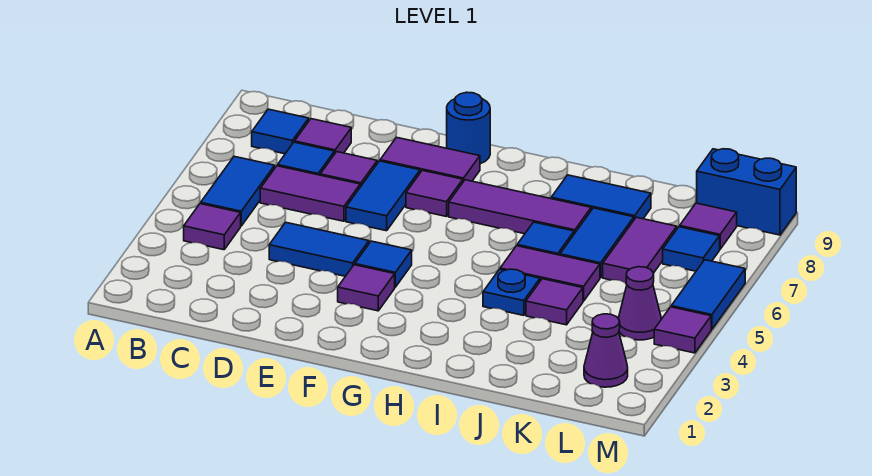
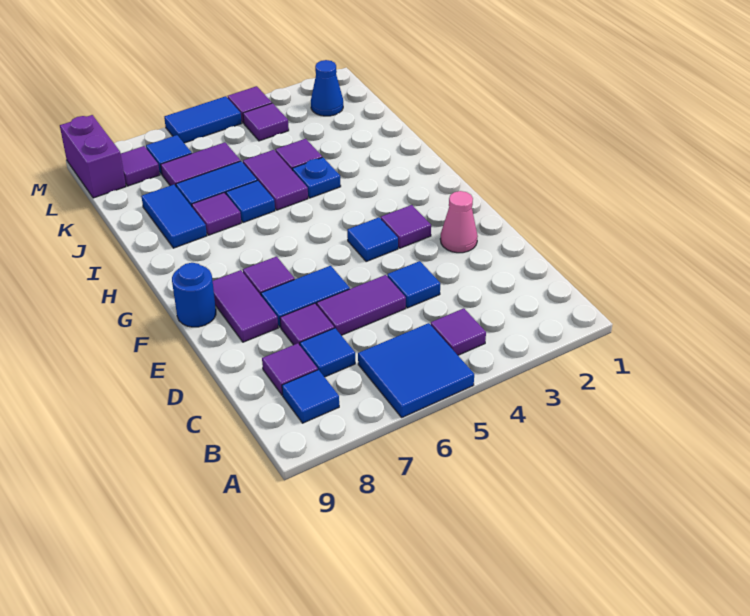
blue 1x2 tile [201,156,275,226] -> blue 2x2 tile [358,323,474,417]
purple 1x2 tile [260,166,360,221] -> purple 1x2 tile turned to [317,275,406,335]
blue 1x2 tile [269,222,369,276] -> blue 1x1 tile [387,261,440,308]
none -> pink 1x1 cone [440,191,478,253]
purple 1x3 tile [449,180,591,234] -> purple 1x1 tile [192,193,241,235]
purple 1x1 cone [584,314,628,387] -> blue 1x1 cone [311,60,343,116]
purple 1x1 cone [618,267,661,340] -> purple 1x1 tile [243,103,289,141]
blue 1x2 brick [697,149,796,235] -> purple 1x2 brick [60,115,126,198]

